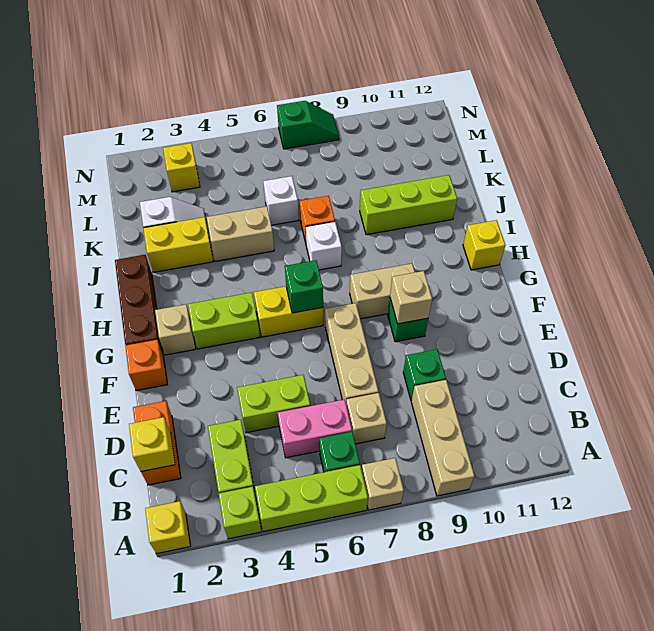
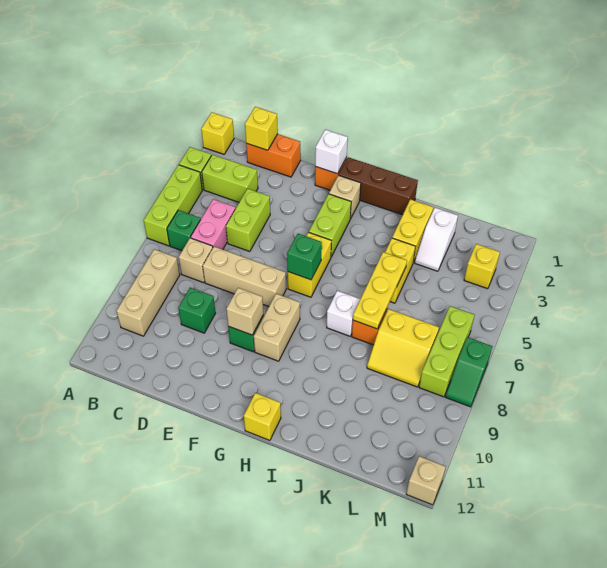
tan 1x1 brick [362,458,404,510] -> tan 1x1 brick moved to [406,456,446,505]
tan 1x3 brick [411,380,475,496] -> tan 1x3 brick turned to [116,249,180,336]
tan 1x2 brick [207,206,274,261] -> yellow 1x2 brick [385,238,416,303]
none -> yellow 1x3 plate [353,252,407,329]
lime 1x3 brick [360,175,457,235] -> lime 1x3 brick moved to [419,306,474,397]
white 1x1 brick [263,176,299,225] -> white 1x1 brick moved to [315,130,348,174]
none -> yellow 2x2 slope [367,309,439,387]

